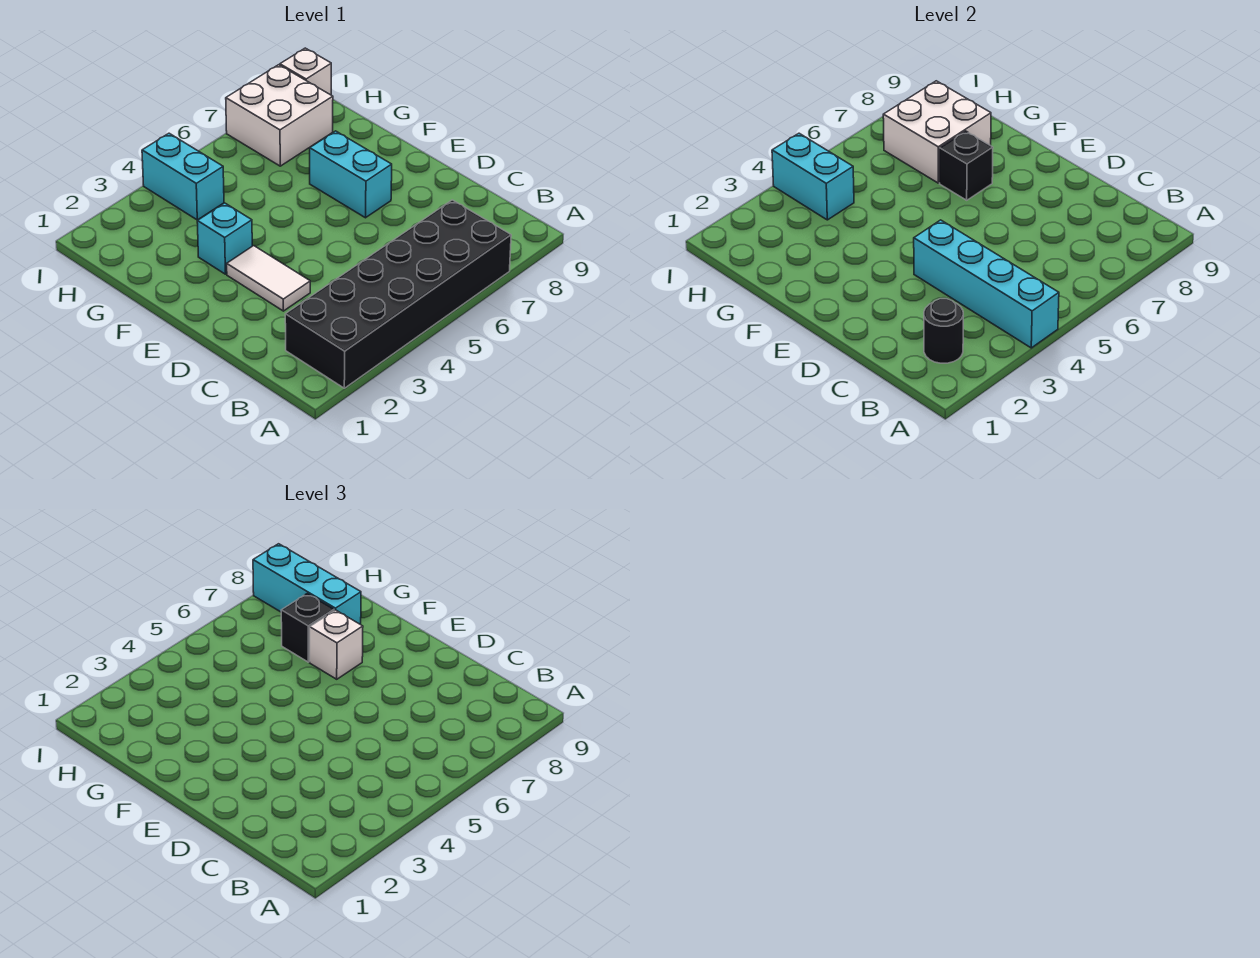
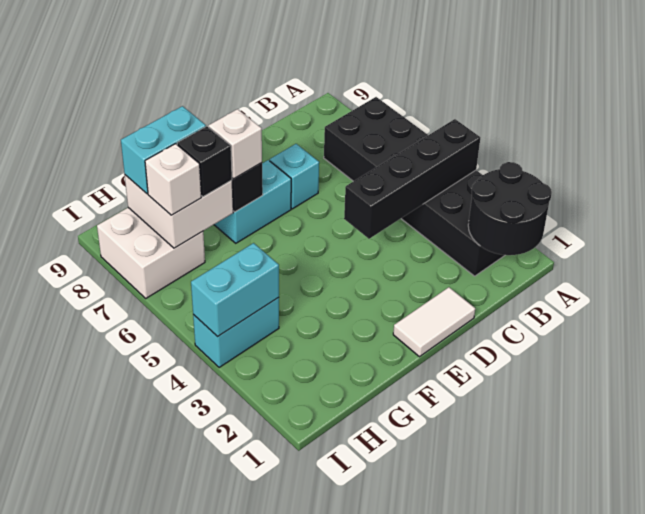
cyan 1x4 brick [914,220,1059,348] -> black 1x4 brick [344,119,480,239]
black 1x1 round brick [924,299,963,363] -> black 2x2 round brick [468,162,552,255]
white 1x2 tile [227,246,310,311] -> white 1x2 tile moved to [393,287,475,357]
cyan 1x1 brick [197,203,252,274] -> cyan 1x1 brick moved to [270,144,319,209]
cyan 1x3 brick [253,544,361,625] -> cyan 1x2 brick [121,106,206,194]
white 1x1 brick [280,48,331,95] -> white 1x1 brick moved to [145,144,201,215]

